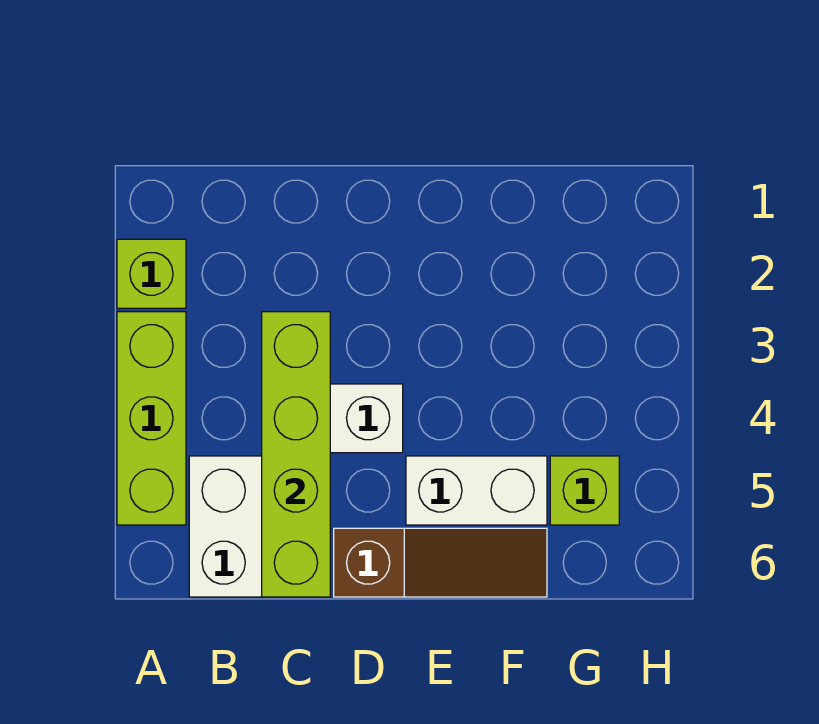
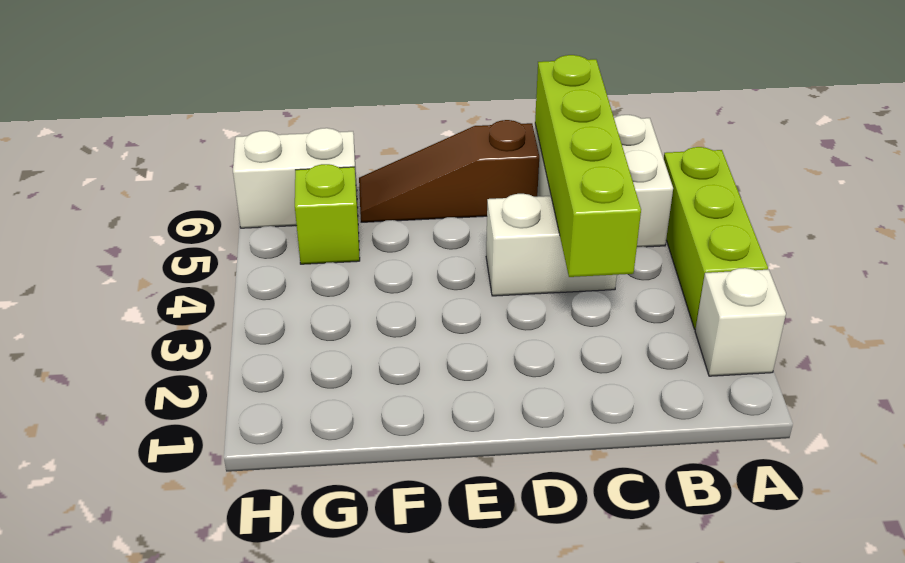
lime 1x1 brick [117,239,186,308] -> white 1x1 brick [695,268,786,376]
white 1x2 brick [406,456,547,525] -> white 1x2 brick moved to [233,128,358,228]

